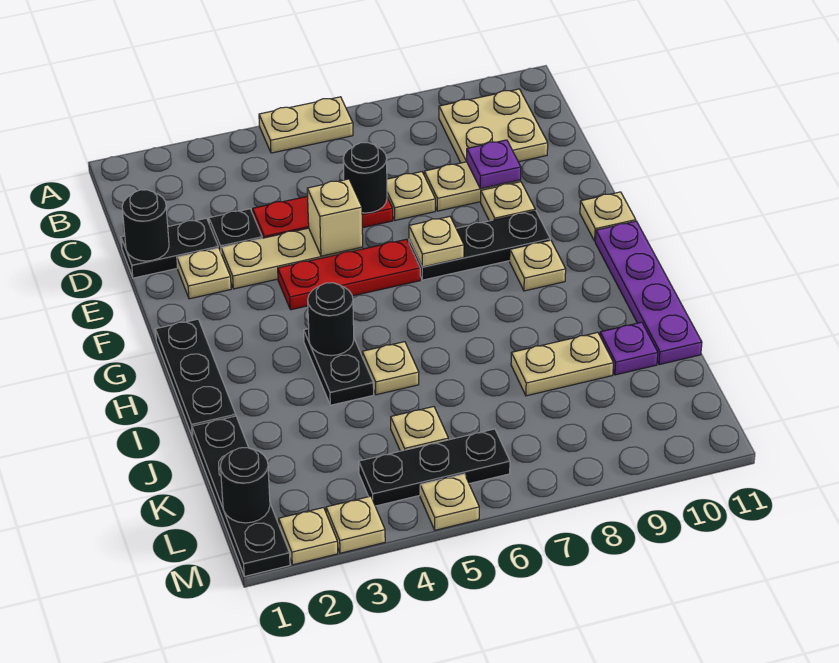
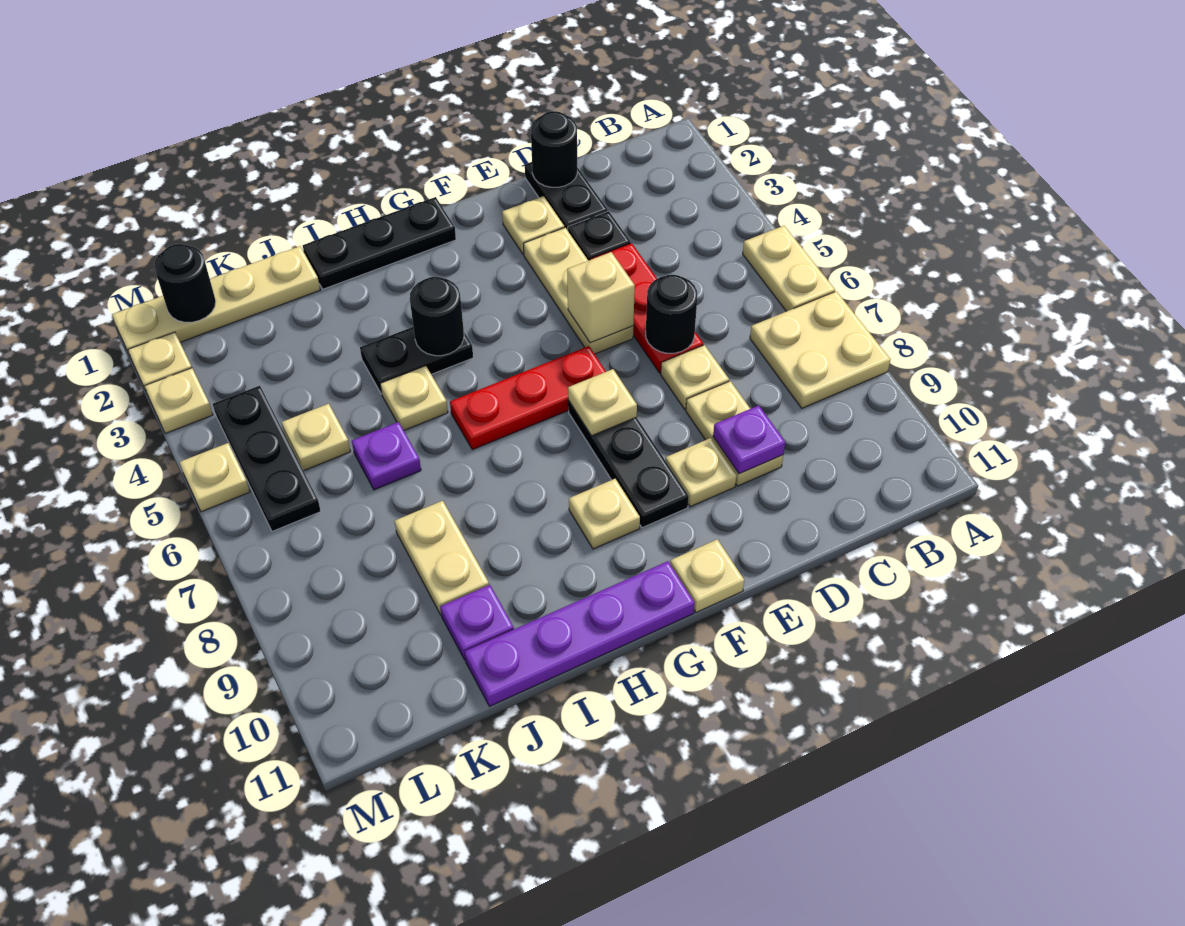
tan 2x2 plate [439,89,548,163] -> tan 2x2 plate moved to [750,291,891,408]
red 1x3 plate [278,239,420,310] -> red 1x3 plate turned to [450,346,606,450]
black 1x4 plate [192,416,290,576] -> tan 1x4 plate [112,246,320,358]
none -> purple 1x1 plate [352,422,421,490]

